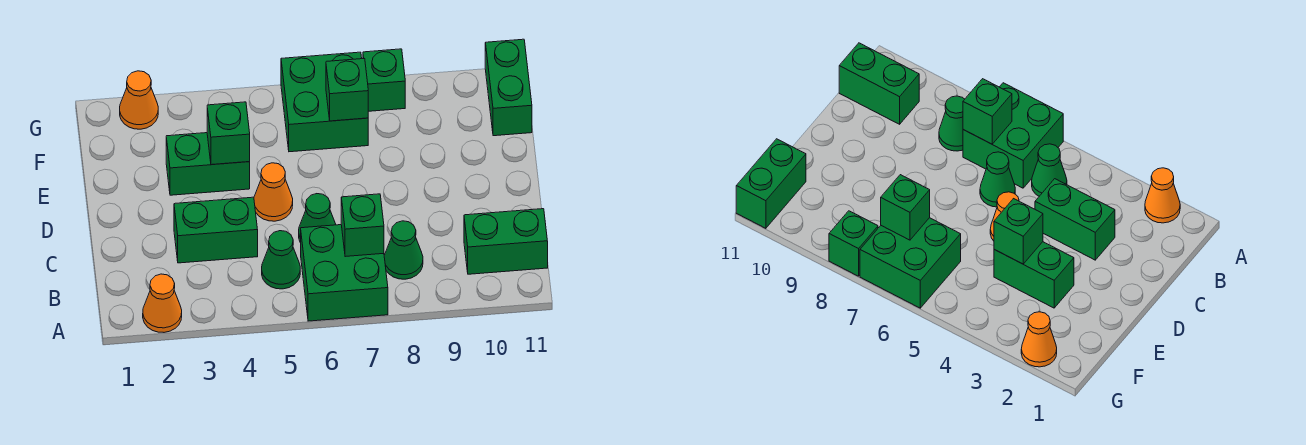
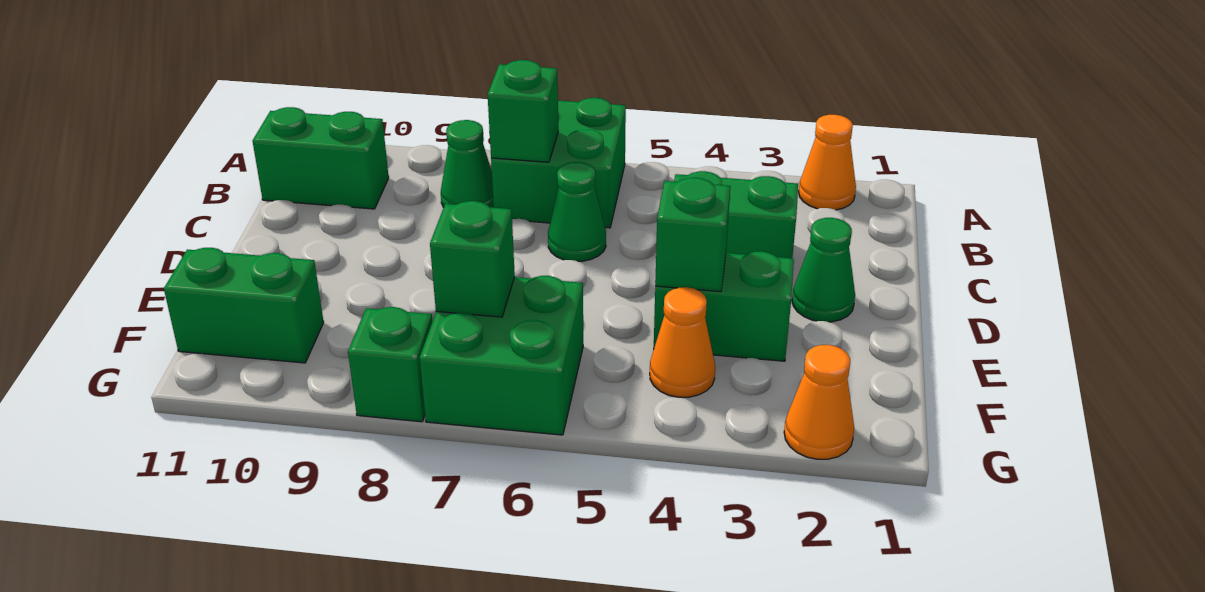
green 1x1 cone [262,231,300,289] -> green 1x1 cone moved to [792,218,855,322]
orange 1x1 cone [254,163,293,221] -> orange 1x1 cone moved to [650,287,715,397]
green 1x2 brick [485,39,532,136] -> green 1x2 brick turned to [164,248,324,363]

